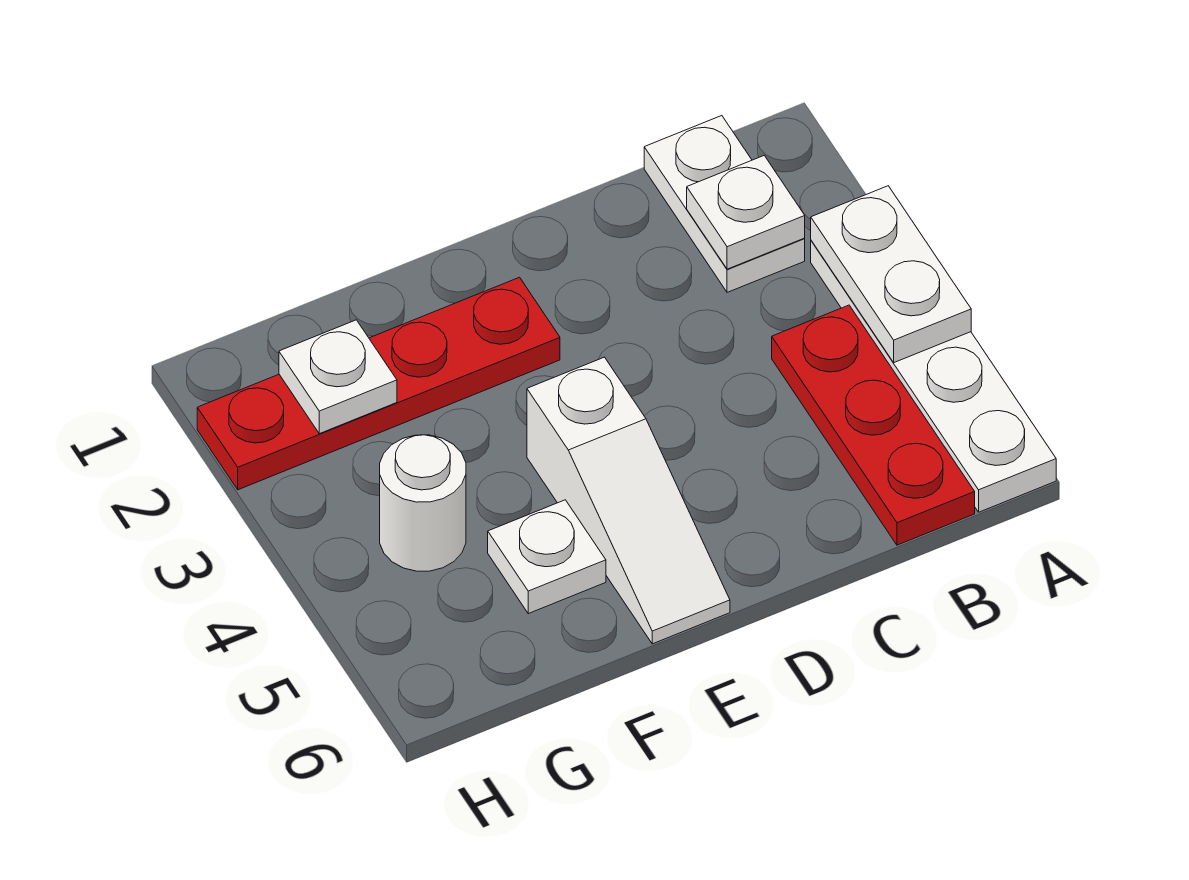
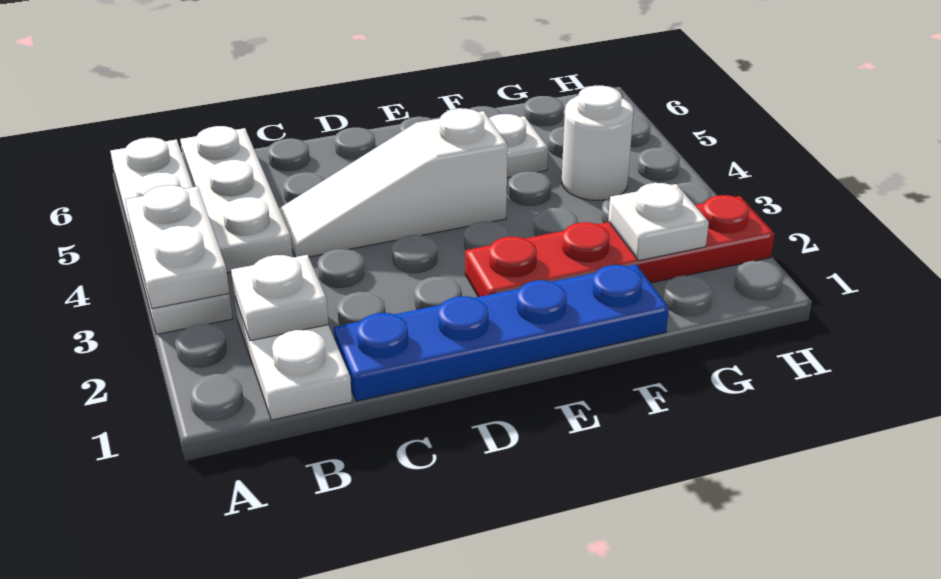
red 1x3 plate [772,305,975,545] -> white 1x3 plate [180,126,293,273]
none -> blue 1x4 plate [334,265,669,401]
white 1x3 slope [527,357,730,644] -> white 1x3 slope turned to [279,109,508,257]

